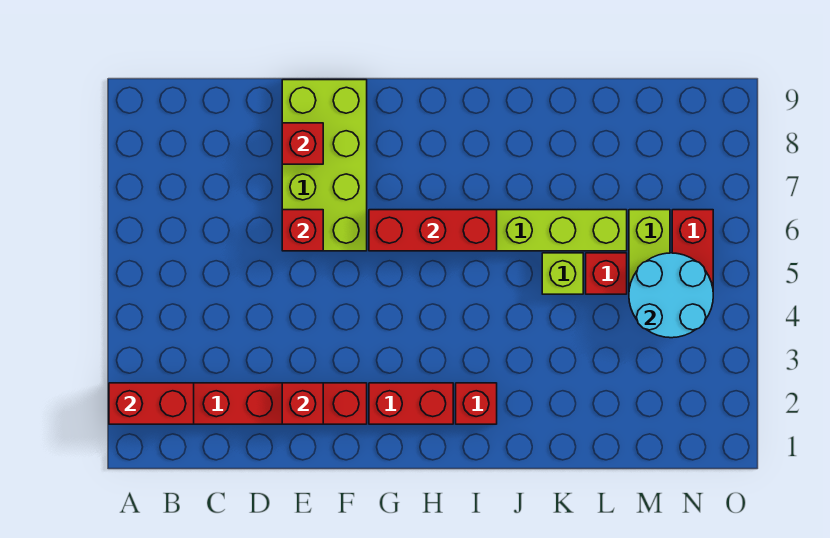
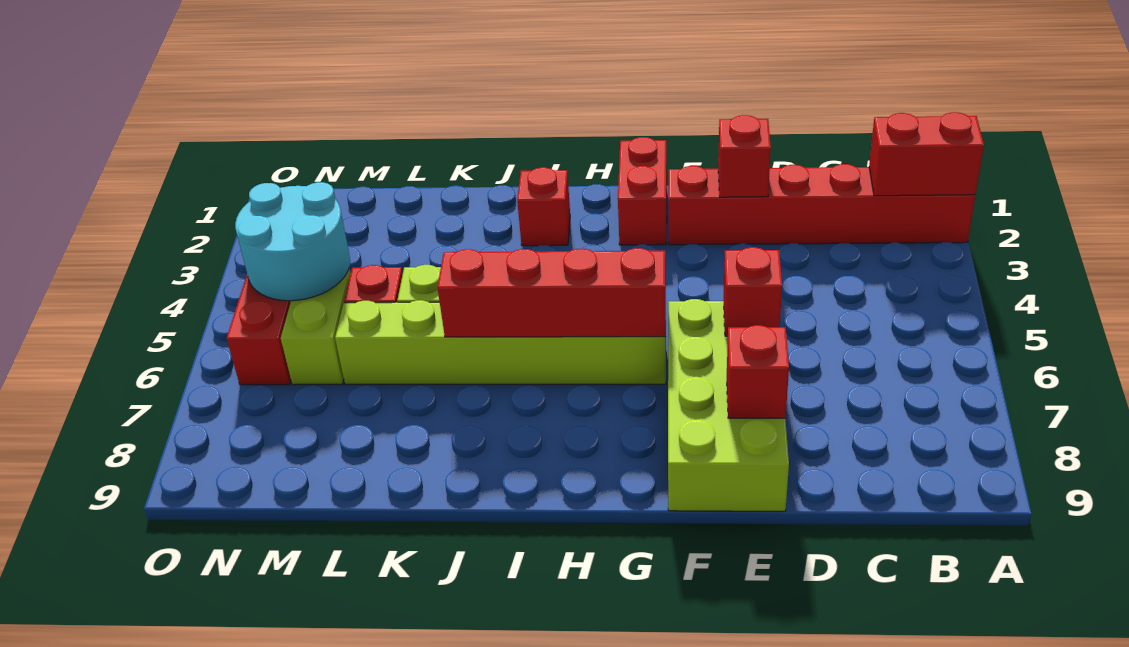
red 1x2 brick [369,383,453,424] -> red 1x2 brick turned to [618,137,667,245]
red 1x3 brick [369,210,497,251] -> red 1x4 brick [437,248,666,337]

